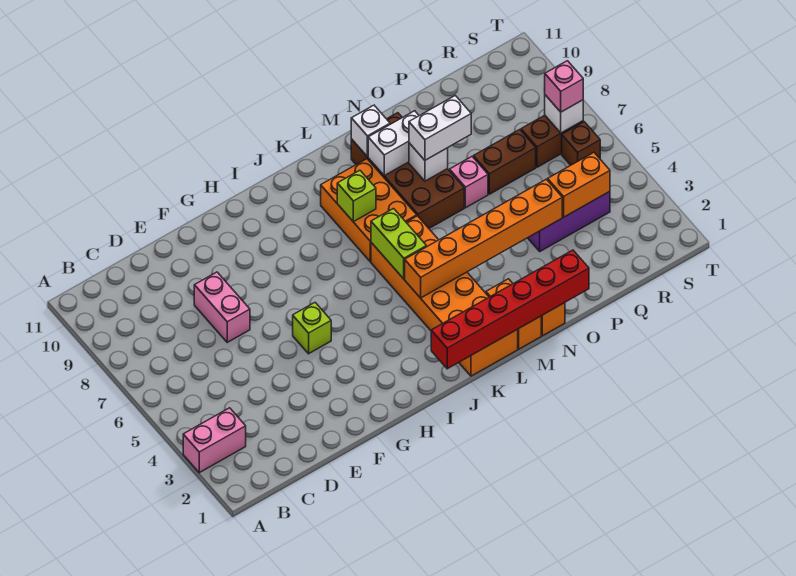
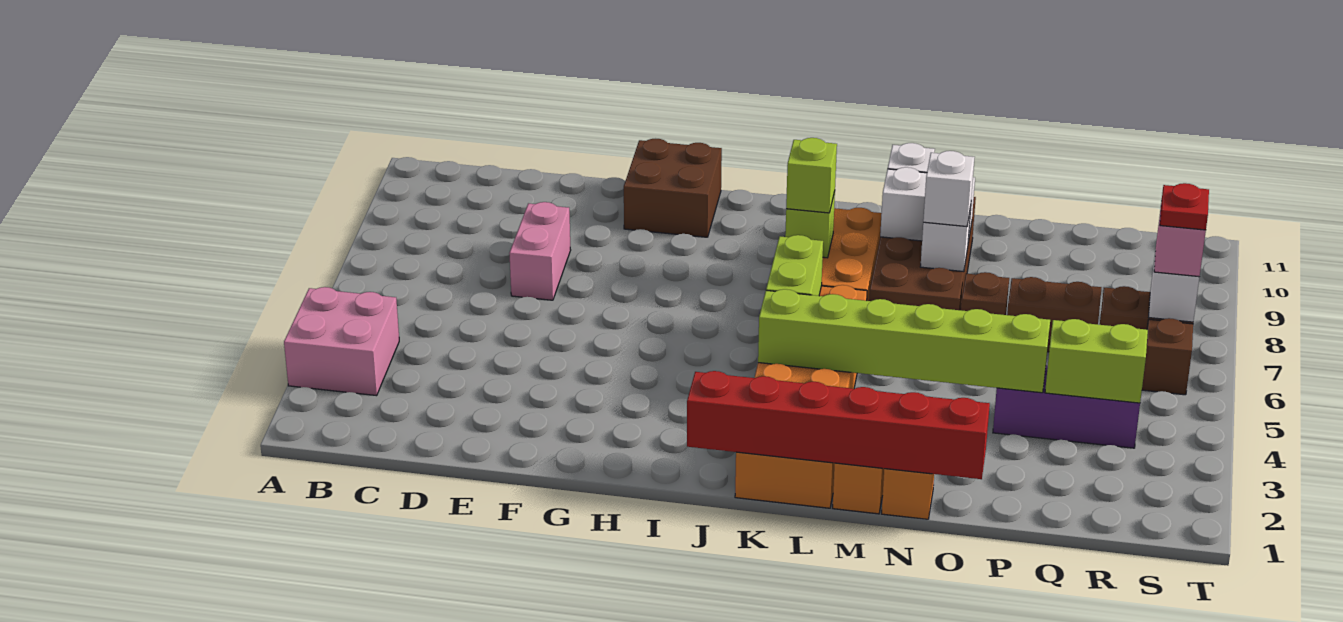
pink 1x2 brick [183,408,246,473] -> pink 2x2 brick [284,287,399,396]
lime 1x1 brick [293,303,331,354] -> lime 1x1 brick moved to [786,138,837,213]
none -> brown 2x2 brick [624,139,722,237]
orange 1x6 brick [405,179,562,298] -> lime 1x6 brick [758,289,1050,393]
white 1x2 brick [409,96,471,160] -> white 1x1 brick [923,151,974,227]
pink 1x1 brick [449,157,488,208] -> brown 1x1 brick [961,272,1009,315]
orange 1x2 brick [548,153,610,217] -> lime 1x2 brick [1045,319,1148,403]
none -> red 1x1 plate [1160,183,1209,230]

